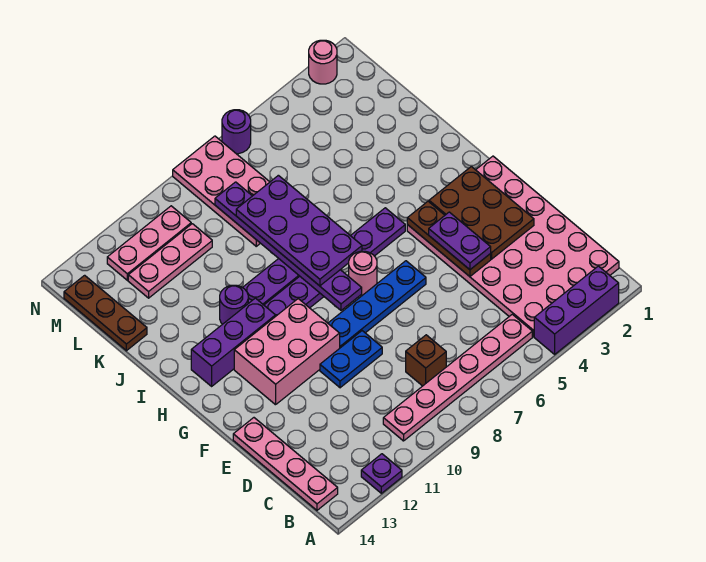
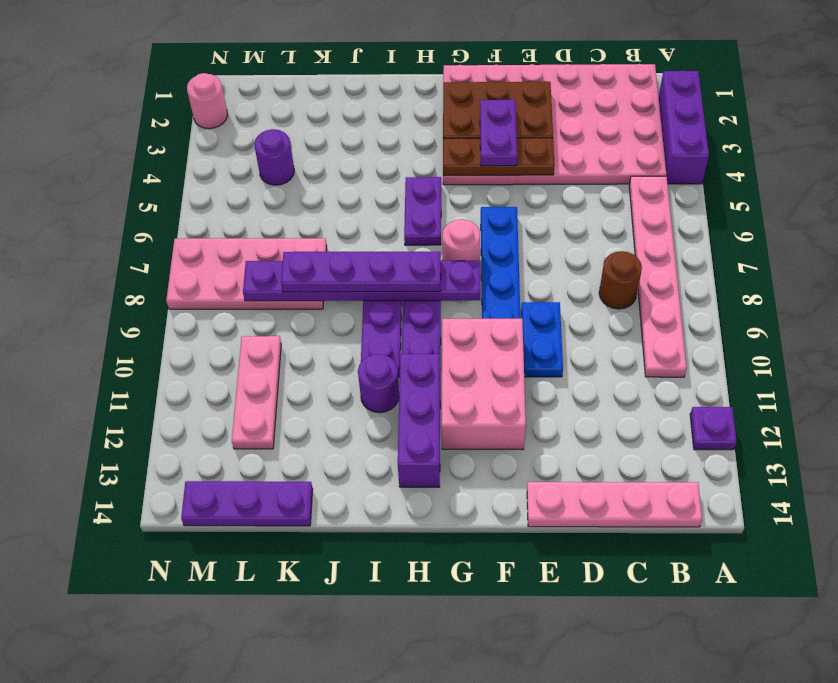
brown 1x1 brick [406,335,446,386] -> brown 1x1 round brick [599,251,642,309]
purple 1x2 plate [429,212,491,270] -> purple 1x2 plate turned to [480,100,517,166]
purple 2x4 plate [236,175,362,286] -> purple 1x4 plate [281,251,441,292]
brown 1x3 plate [64,275,147,351] -> purple 1x3 plate [181,481,313,526]
pink 1x3 plate [107,206,191,280] -> none
purple 1x1 round brick [222,110,251,154] -> purple 1x1 round brick moved to [254,129,294,185]

